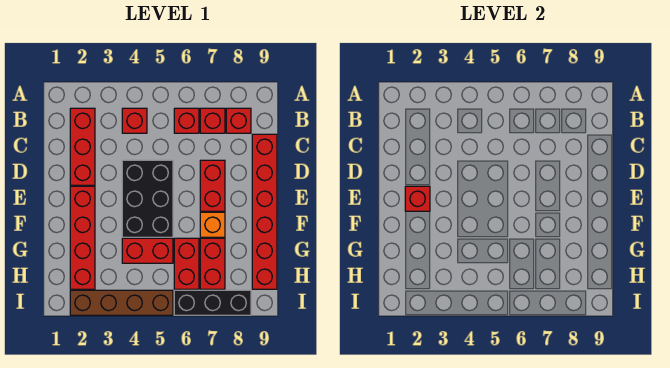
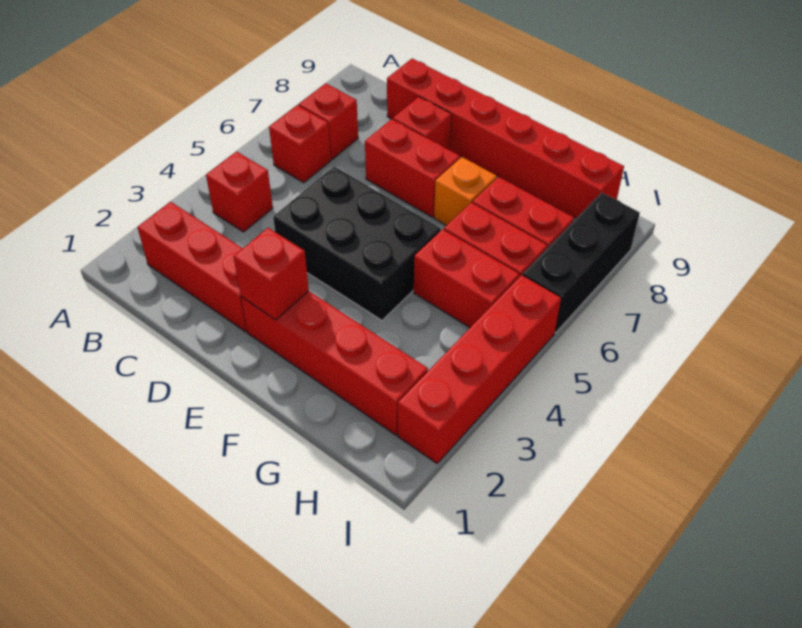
red 1x1 brick [226,108,251,133] -> red 1x1 brick moved to [393,97,451,150]
red 1x2 brick [122,238,173,263] -> red 1x2 brick turned to [414,229,519,328]
brown 1x4 brick [70,290,173,315] -> red 1x4 brick [398,275,561,463]

